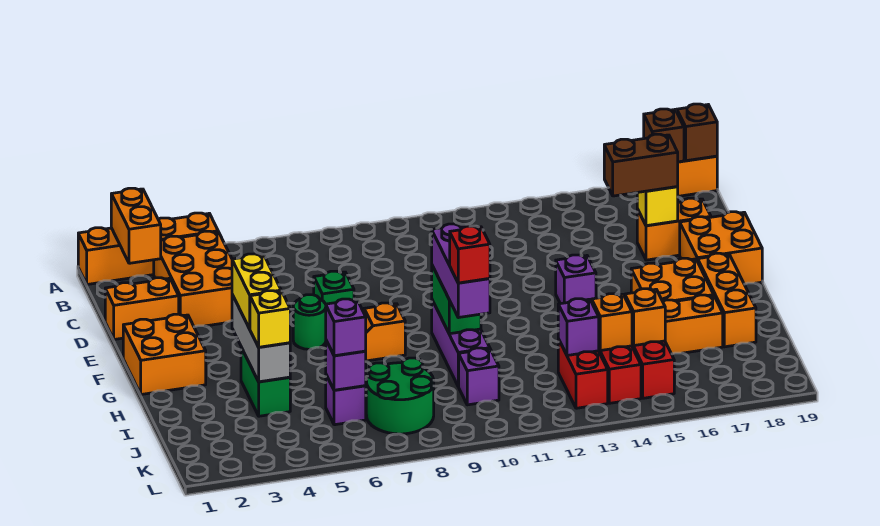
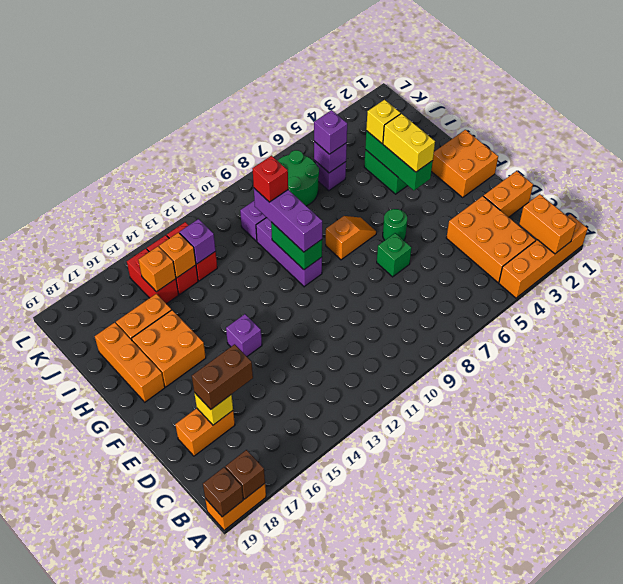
orange 2x2 brick [680,212,762,284] -> none
grey 1x3 brick [232,295,290,382] -> green 1x3 brick [365,131,433,190]

